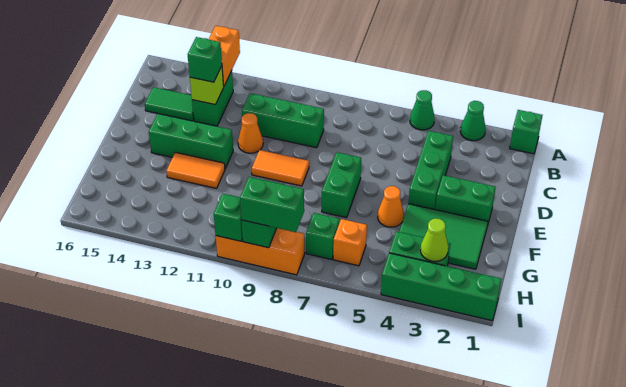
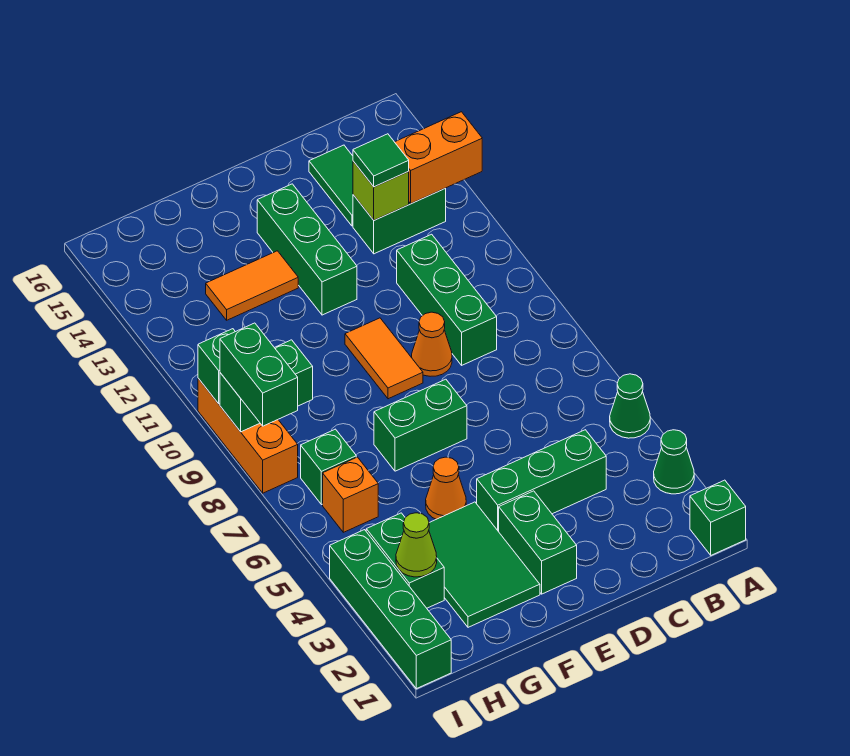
green 1x1 brick [188,37,222,82] -> green 1x1 tile [353,134,409,187]
orange 1x1 cone [238,113,263,153] -> orange 1x1 cone moved to [412,312,452,376]
orange 1x2 tile [166,152,225,188] -> orange 1x2 tile turned to [206,251,298,320]

